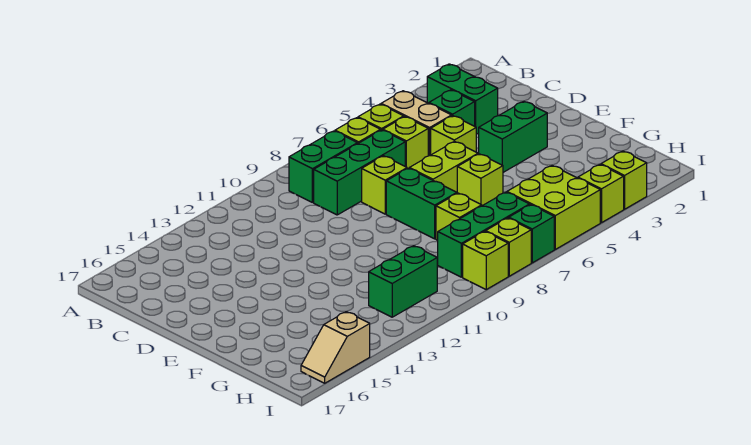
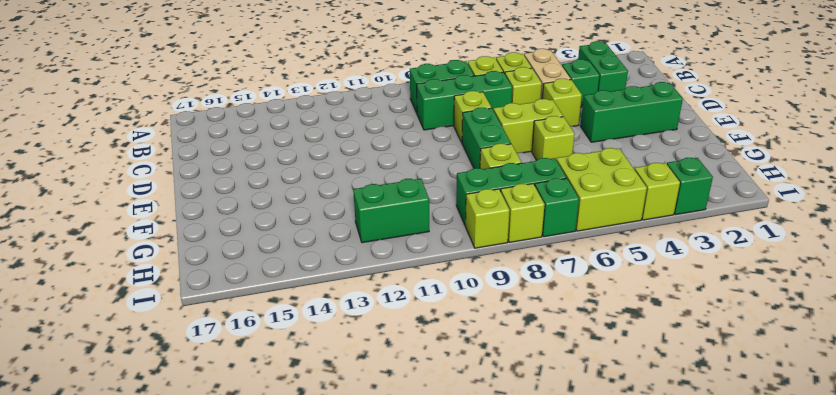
green 1x2 brick [479,101,547,172] -> green 1x3 brick [580,82,683,142]
lime 1x1 brick [601,151,647,209] -> green 1x1 brick [667,158,713,215]
tan 1x2 slope [301,312,370,383] -> none

